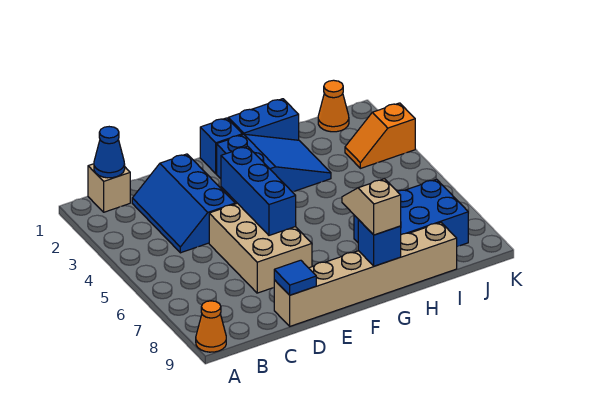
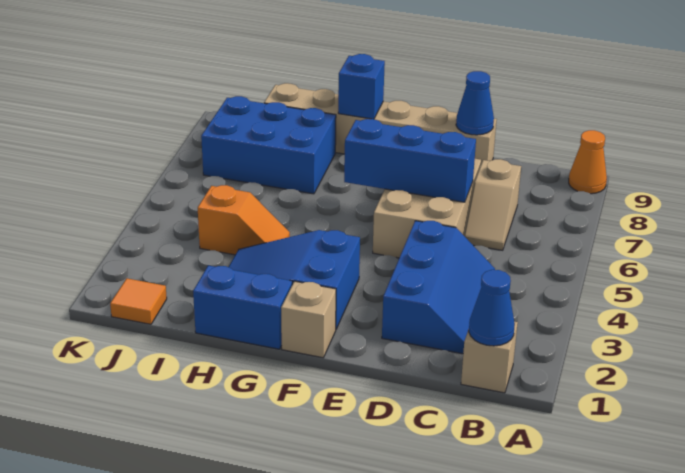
blue 1x1 tile [274,260,316,295] -> blue 1x1 cone [456,71,494,135]
blue 1x3 brick [221,146,296,235] -> blue 1x3 brick turned to [344,119,476,202]
blue 1x1 brick [200,118,242,174] -> tan 1x1 brick [281,281,336,358]
tan 1x2 slope [342,179,401,235] -> tan 1x2 slope moved to [464,159,521,250]
orange 1x1 cone [318,80,349,132] -> orange 1x1 tile [110,278,167,324]
orange 1x2 slope [345,103,415,168] -> orange 1x2 slope moved to [198,185,290,255]

